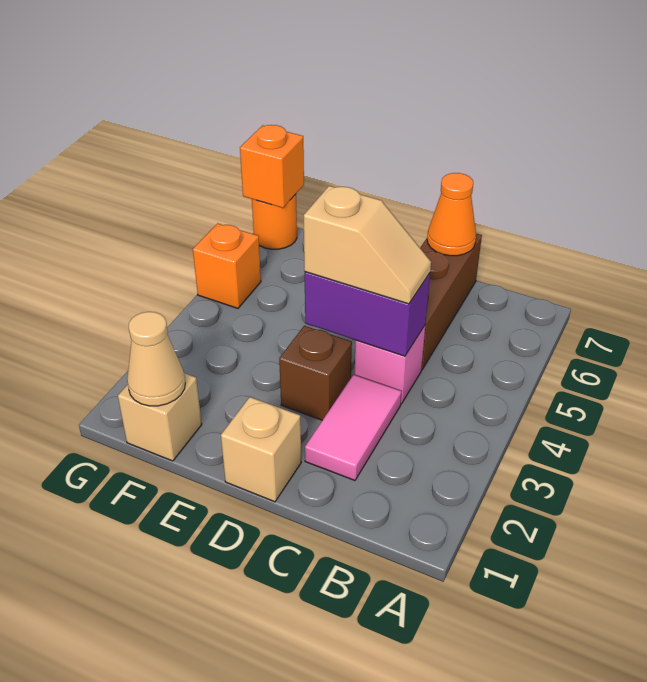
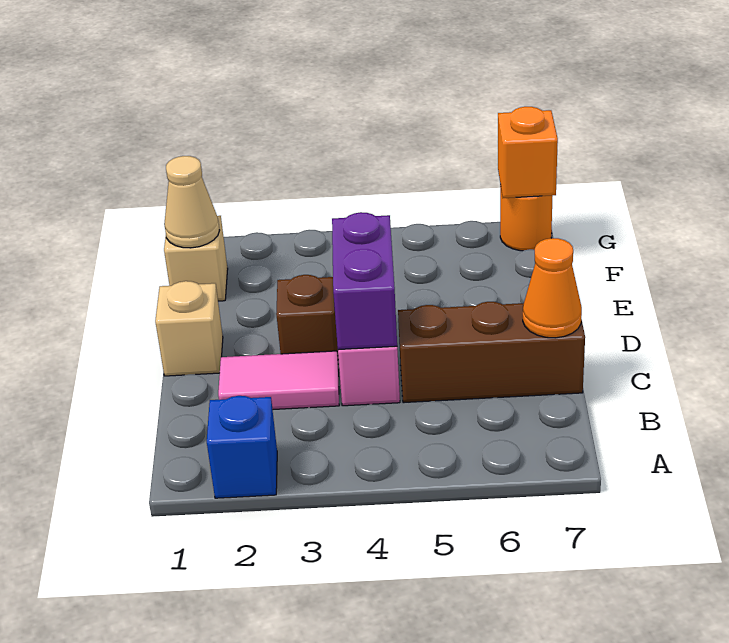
none -> blue 1x1 brick [207,396,277,498]
tan 1x2 slope [304,186,431,304] -> none
orange 1x1 brick [193,223,261,308] -> none

